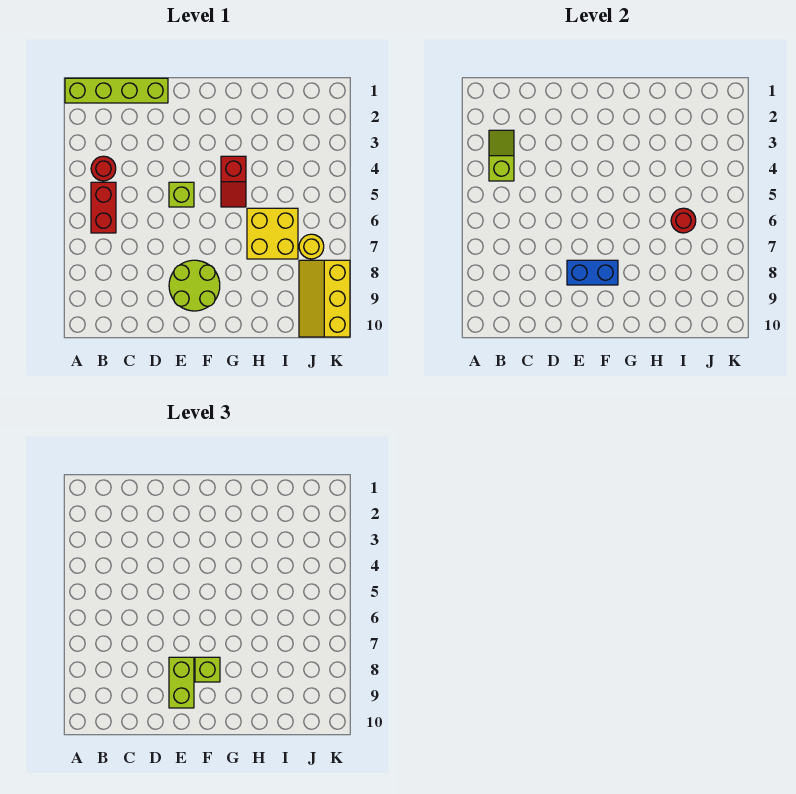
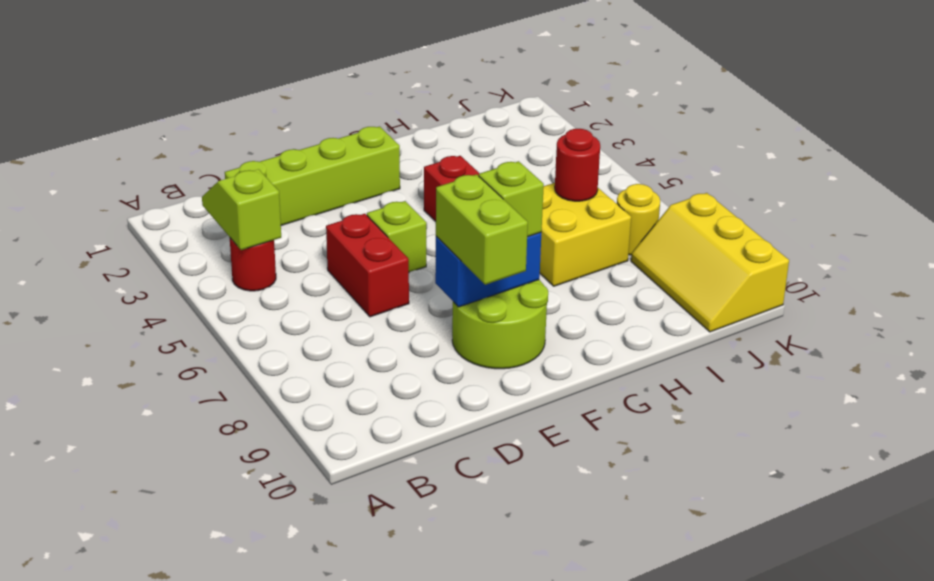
lime 1x4 brick [65,78,168,103] -> lime 1x4 brick moved to [225,127,400,225]
red 1x2 brick [91,182,116,233] -> red 1x2 brick moved to [326,214,409,317]

